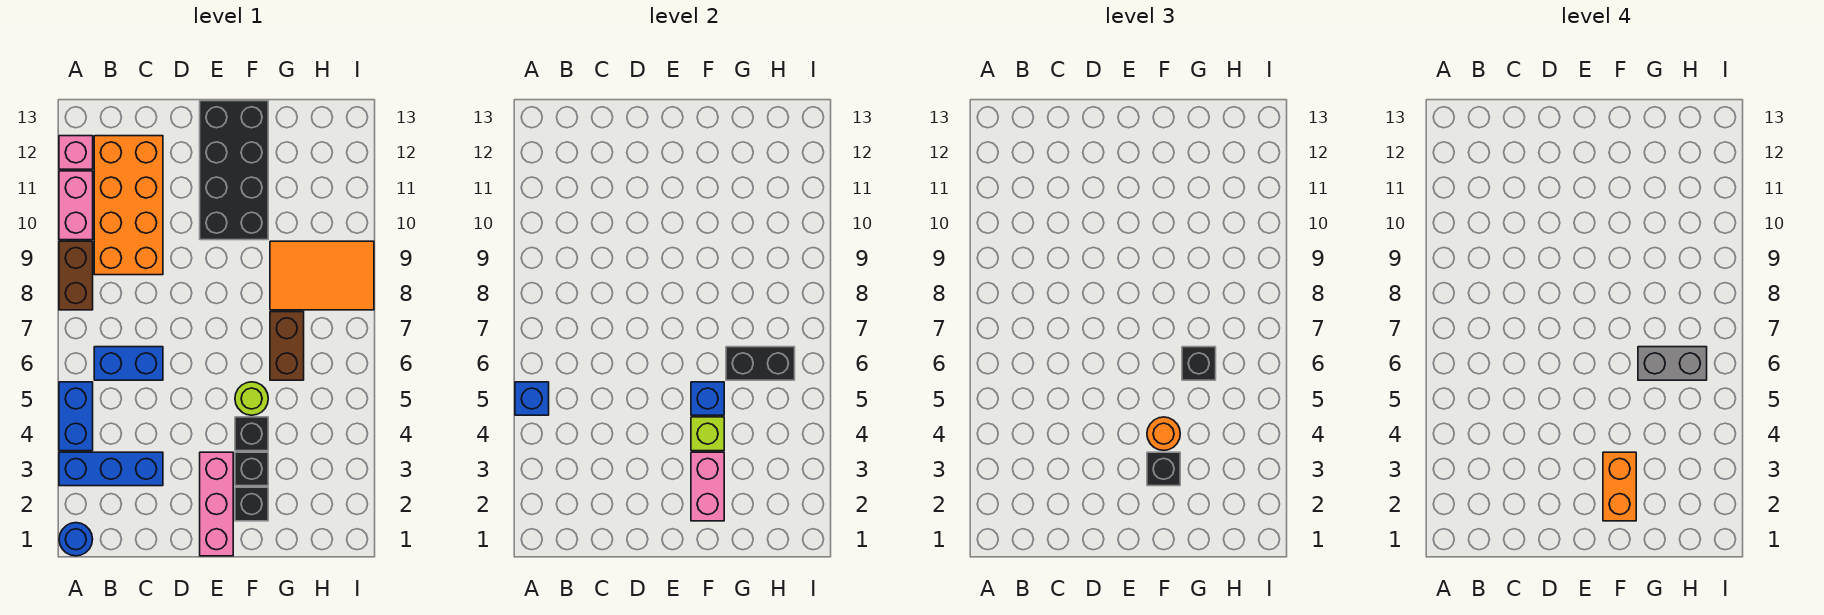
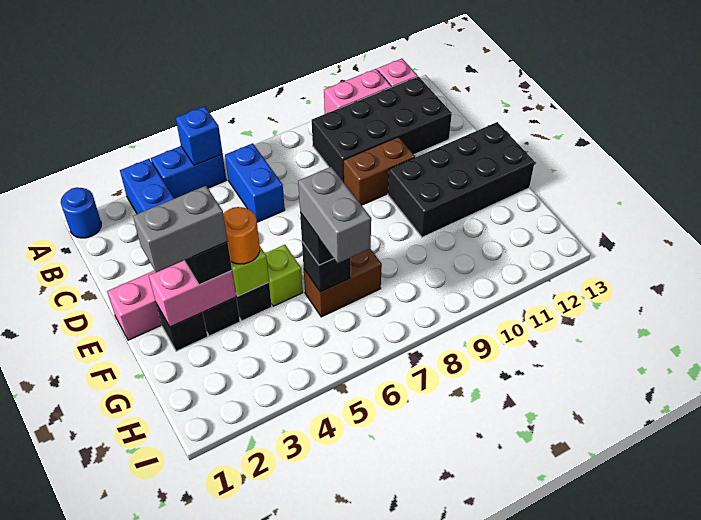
brown 1x2 brick [59,241,93,310] -> brown 1x2 brick moved to [344,137,415,205]
orange 2x4 brick [94,136,163,275] -> black 2x4 brick [312,76,452,182]
orange 1x2 brick [1603,452,1636,521] -> grey 1x2 brick [133,186,228,272]
lime 1x1 round brick [235,382,268,415] -> lime 1x1 brick [265,245,303,306]
blue 1x1 brick [691,382,724,415] -> none
black 1x2 brick [726,347,795,380] -> black 1x1 brick [302,242,351,292]
orange 2x3 tile [270,241,374,310] -> none

